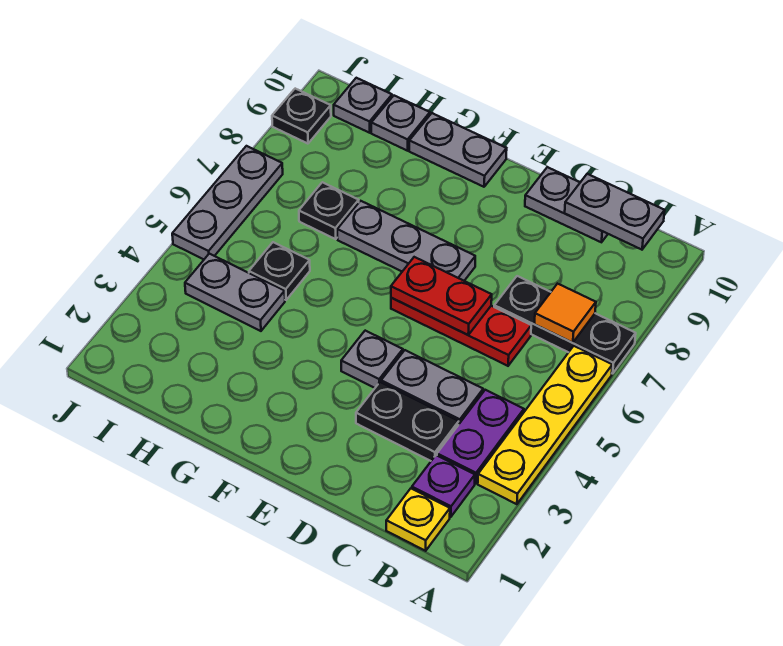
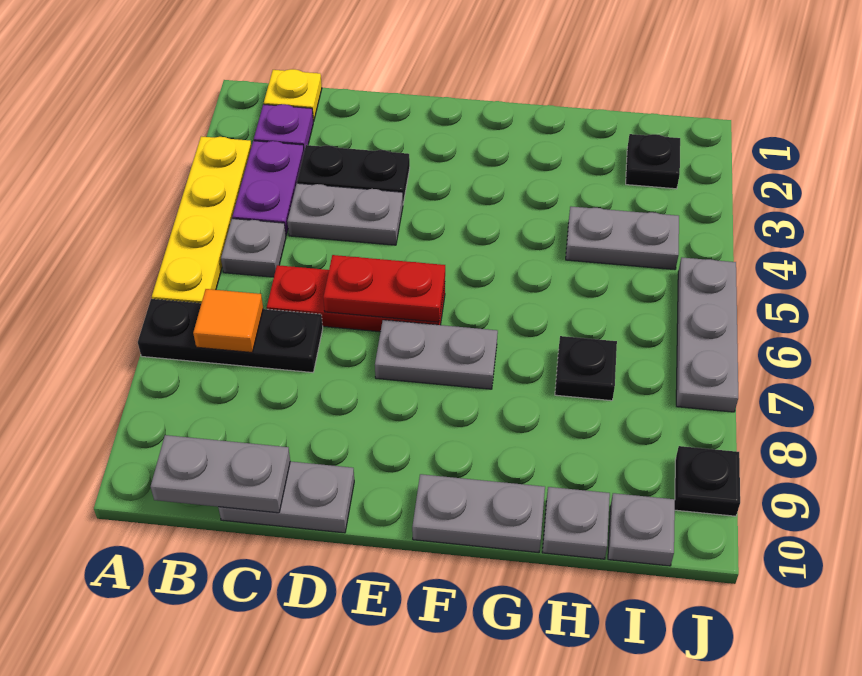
grey 1x1 plate [341,331,403,388] -> grey 1x1 plate moved to [221,219,286,277]
grey 1x3 plate [337,201,475,281] -> grey 1x2 plate [375,320,498,389]
black 1x1 plate [249,242,310,300] -> black 1x1 plate moved to [626,134,680,189]

